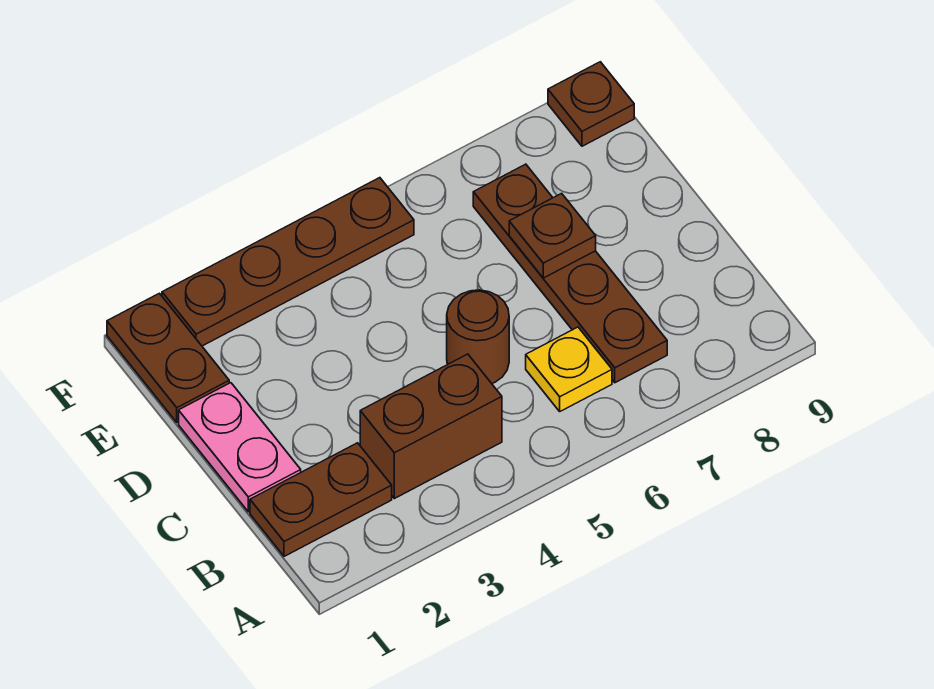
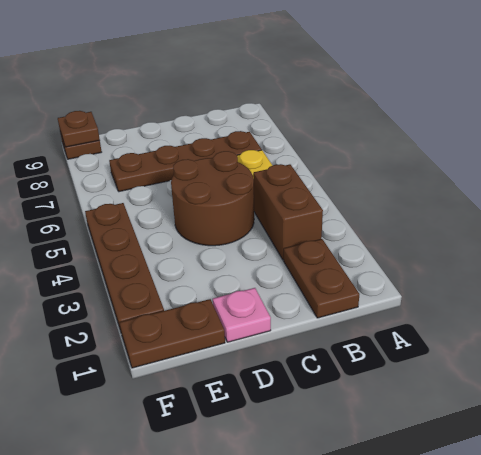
pink 1x2 plate [179,383,301,512] -> pink 1x1 plate [213,288,271,342]
brown 1x1 round brick [447,290,509,383] -> brown 2x2 round brick [171,151,254,246]
brown 1x1 plate [509,193,596,278] -> brown 1x1 plate moved to [58,111,100,147]

